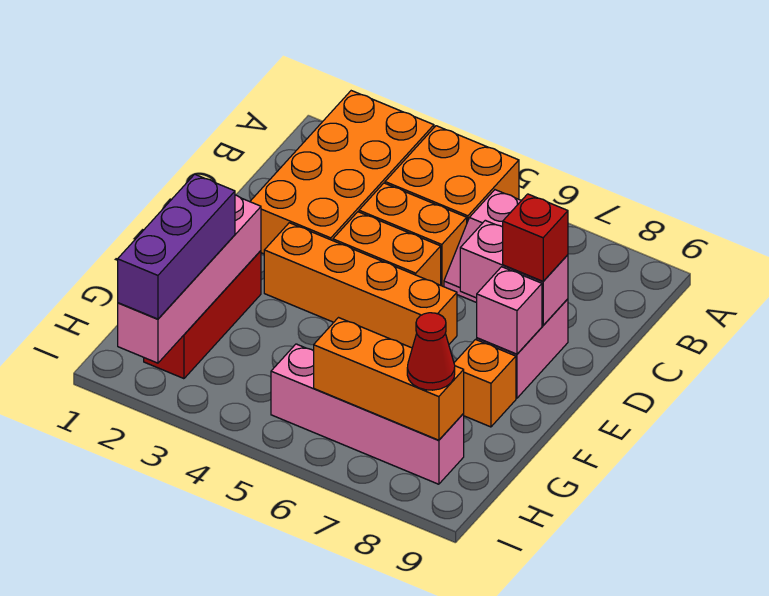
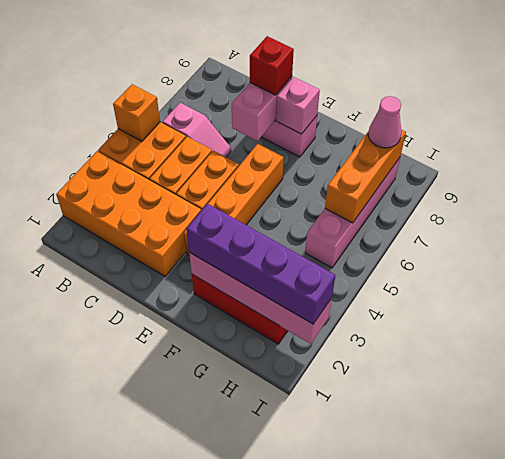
orange 1x1 brick [454,340,516,427] -> orange 1x1 brick moved to [113,84,160,141]
purple 1x3 brick [118,174,235,319] -> purple 1x4 brick [186,204,335,324]
red 1x1 cone [407,313,455,390] -> pink 1x1 cone [368,96,401,148]

